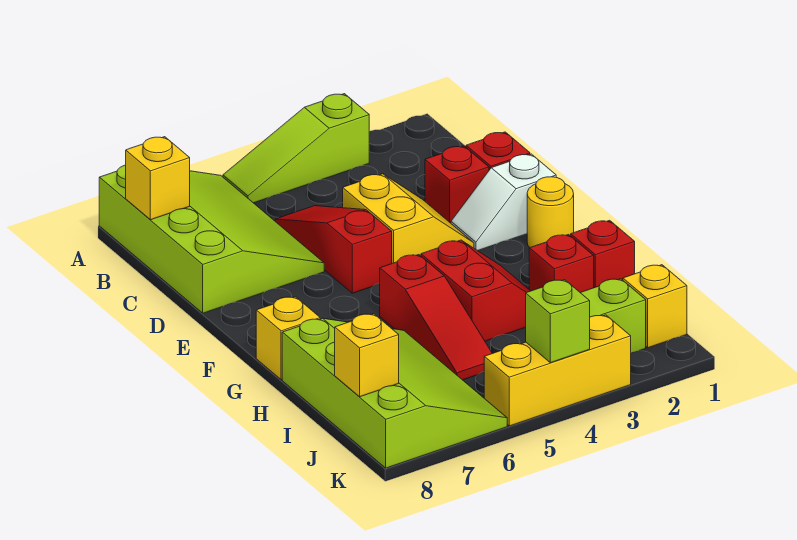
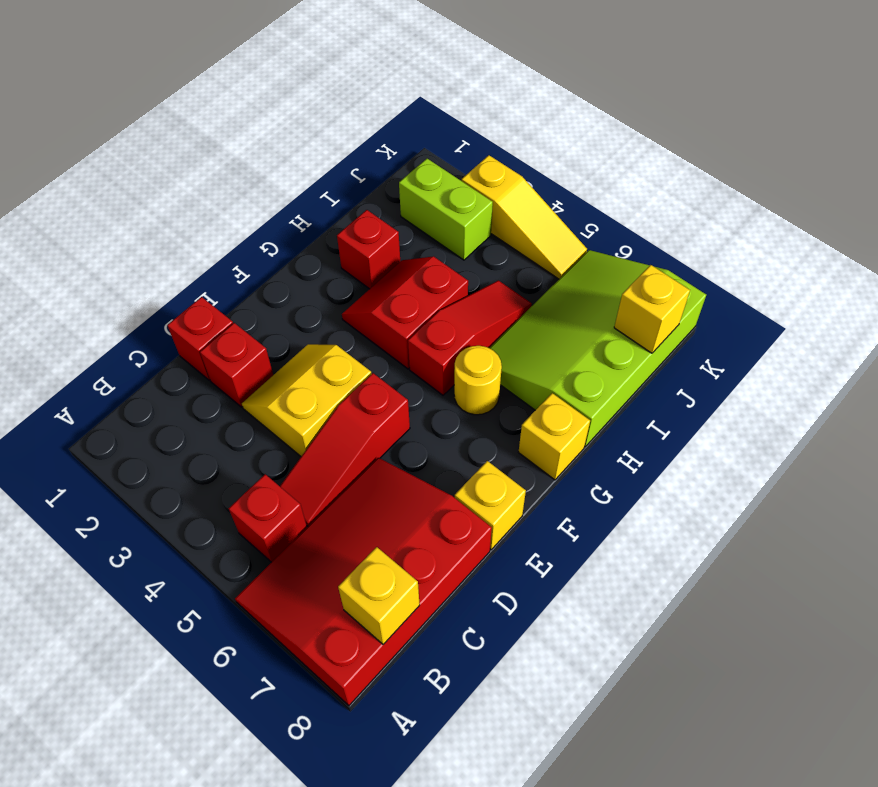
lime 1x3 slope [223,94,369,203] -> none
lime 3x4 slope [99,165,324,313] -> red 3x4 slope [235,458,492,705]
white 1x2 slope [451,154,556,251] -> none
yellow 1x1 round brick [527,177,574,247] -> yellow 1x1 round brick moved to [454,346,502,415]
red 1x1 brick [571,220,635,288] -> red 1x1 brick moved to [228,474,307,562]
yellow 1x1 brick [623,265,687,348] -> yellow 1x1 brick moved to [455,461,526,550]
yellow 1x3 brick [484,315,631,426] -> yellow 1x3 slope [462,155,587,279]
lime 1x1 brick [526,280,590,363] -> none

